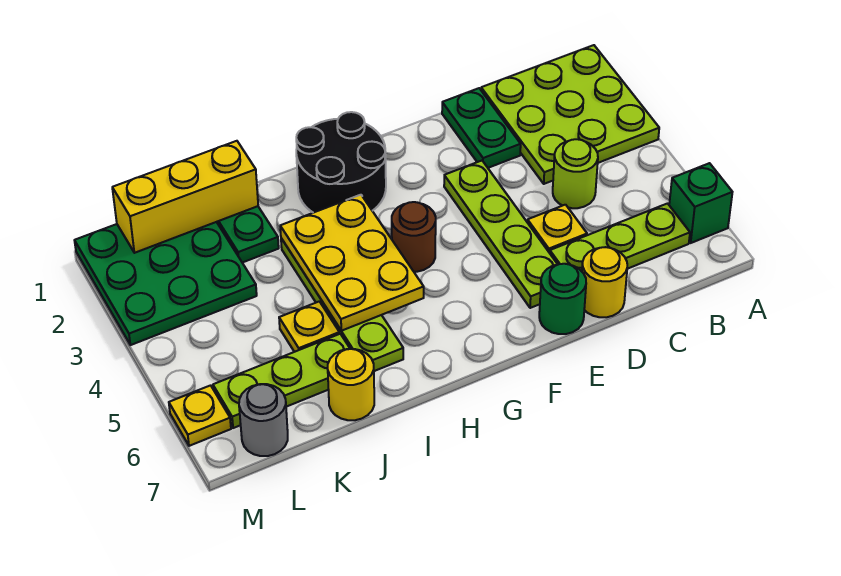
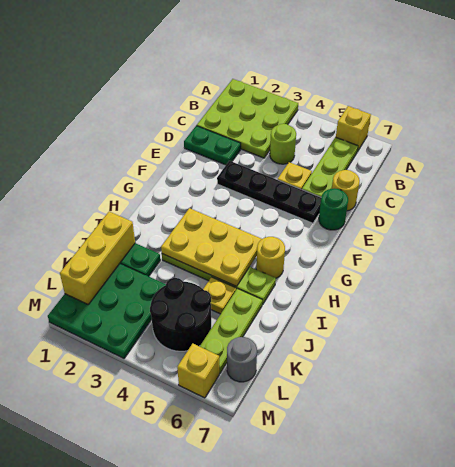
green 1x1 brick [669,163,732,243] -> yellow 1x1 brick [336,106,371,152]
lime 1x4 plate [444,161,558,308] -> black 1x4 plate [217,161,321,223]
black 2x2 round brick [296,112,386,213] -> black 2x2 round brick moved to [150,278,211,351]
brown 1x1 round brick [392,202,436,272] -> none
yellow 1x1 round brick [328,349,374,420] -> yellow 1x1 round brick moved to [256,237,285,278]
yellow 1x1 plate [169,385,231,446] -> yellow 1x1 brick [177,344,219,398]

